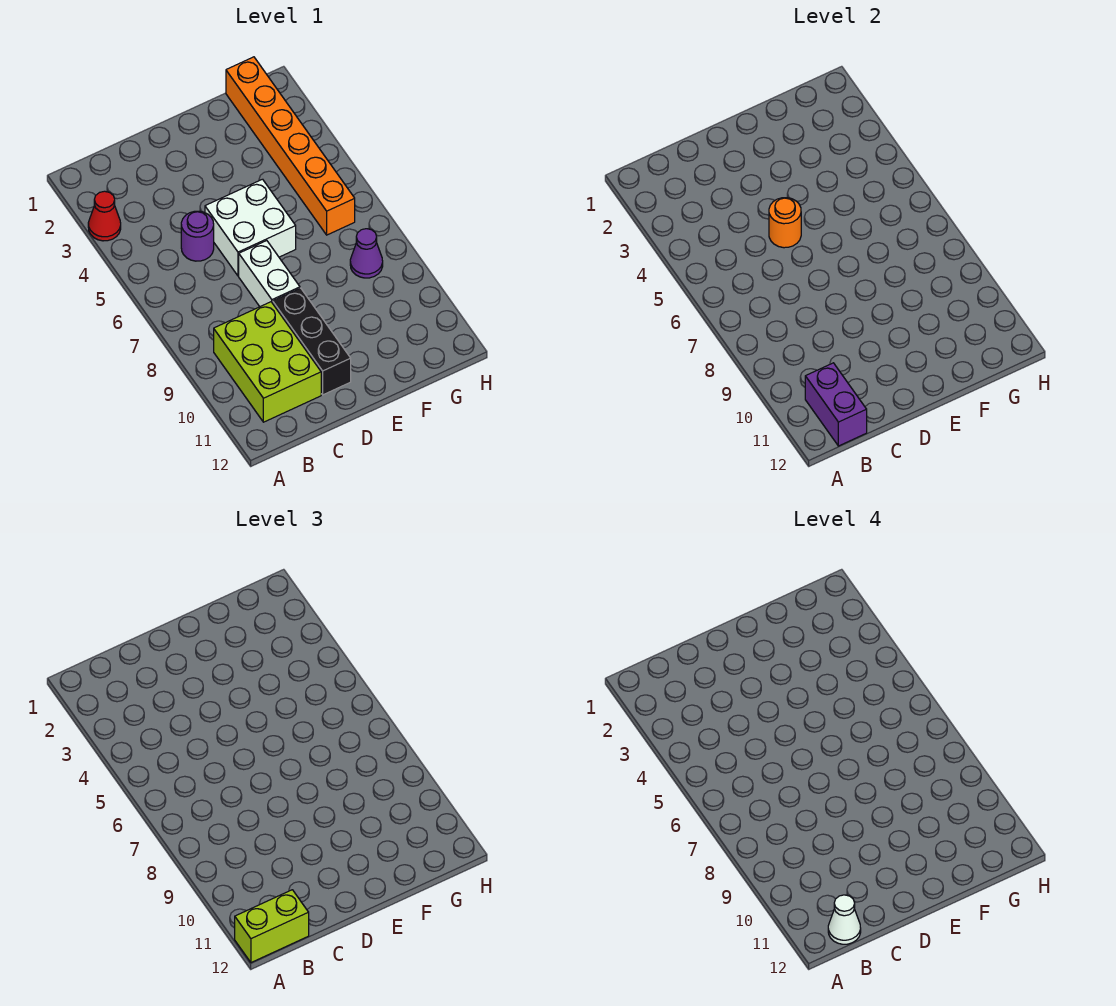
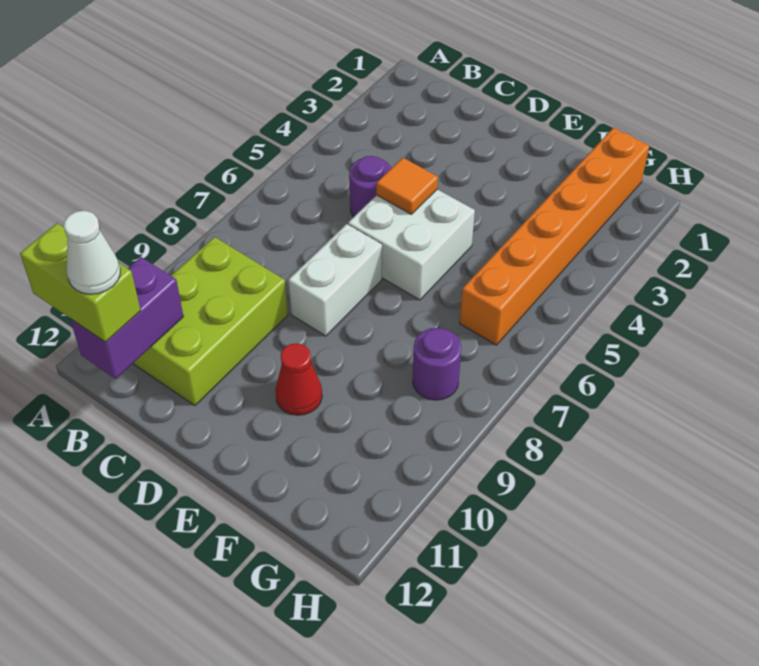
red 1x1 cone [88,191,121,241] -> red 1x1 cone moved to [275,343,322,415]
orange 1x1 round brick [769,198,801,248] -> orange 1x1 tile [376,158,438,214]
black 1x3 brick [273,288,351,395] -> none
purple 1x1 cone [350,229,383,278] -> purple 1x1 round brick [413,328,461,400]

